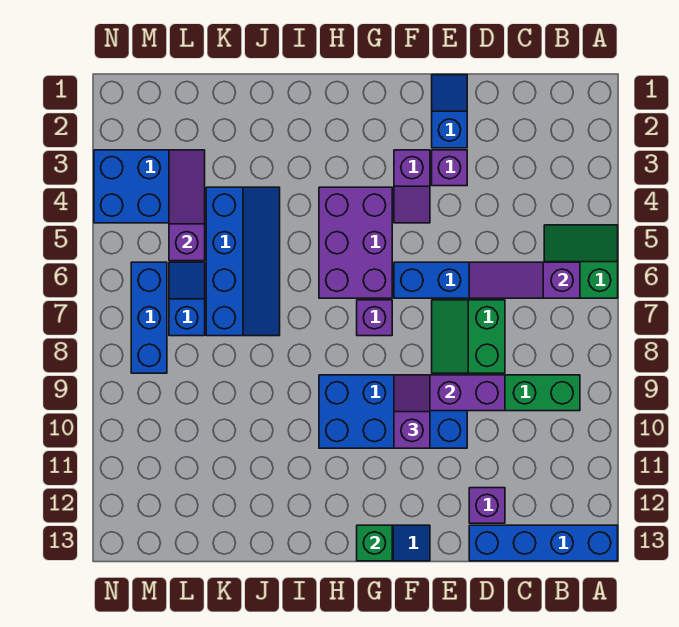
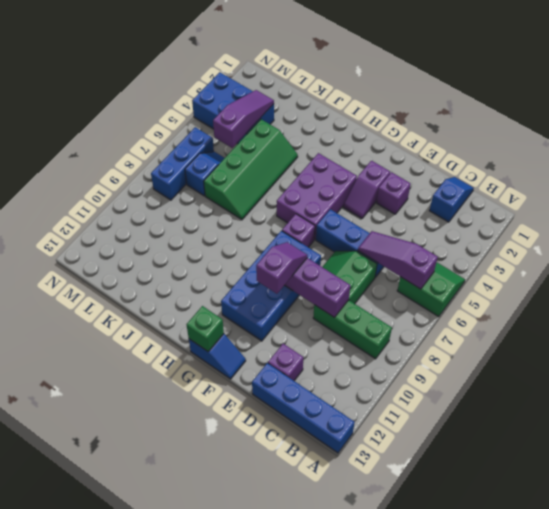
blue 1x2 slope [432,75,467,148] -> blue 1x2 slope moved to [429,177,474,222]
blue 2x4 brick [319,375,467,448] -> blue 2x4 brick turned to [221,231,321,341]
blue 2x4 slope [206,187,280,336] -> green 2x4 slope [204,119,298,219]

